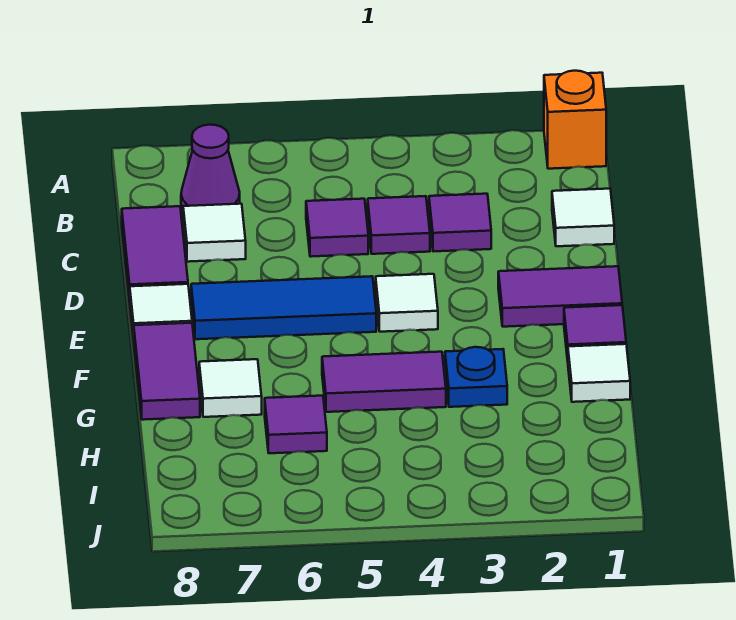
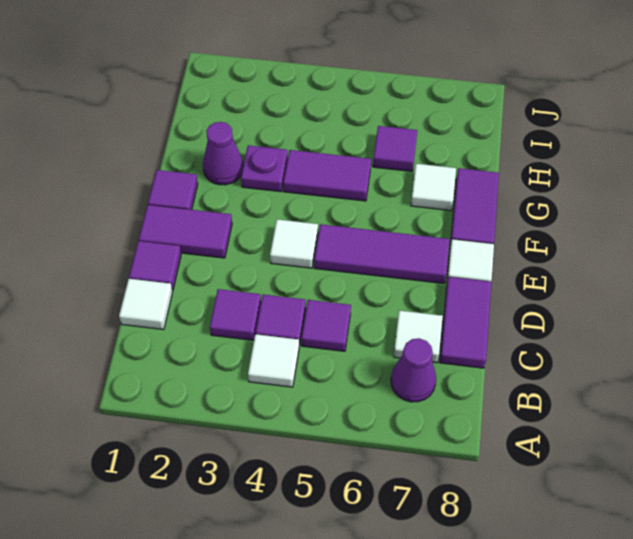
orange 1x1 brick [544,71,606,169] -> none
none -> purple 1x1 tile [129,241,181,291]
blue 1x3 tile [191,276,376,339] -> purple 1x3 tile [314,224,450,284]
white 1x1 tile [568,344,630,402] -> white 1x1 tile moved to [248,334,299,387]
none -> purple 1x1 cone [203,122,243,185]
blue 1x1 plate [445,347,507,407] -> purple 1x1 plate [241,145,288,192]

